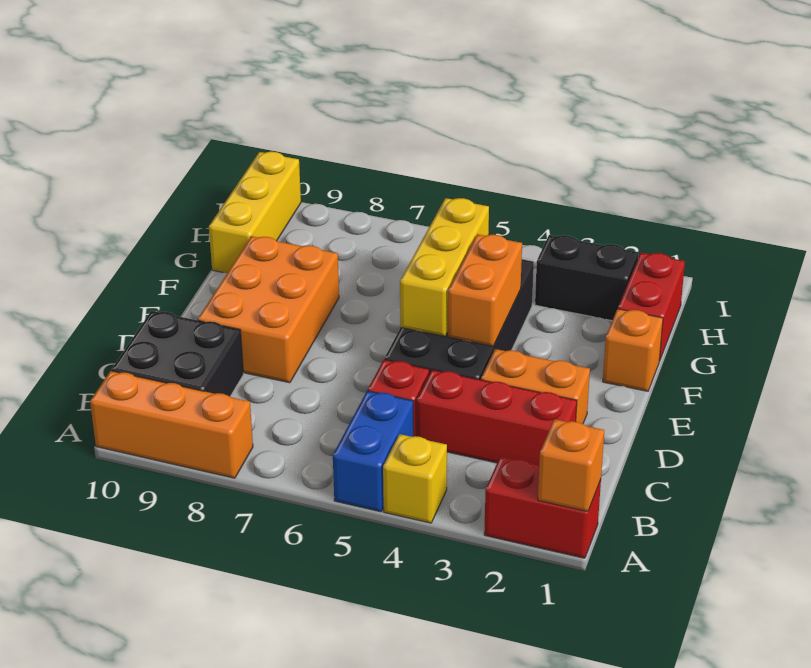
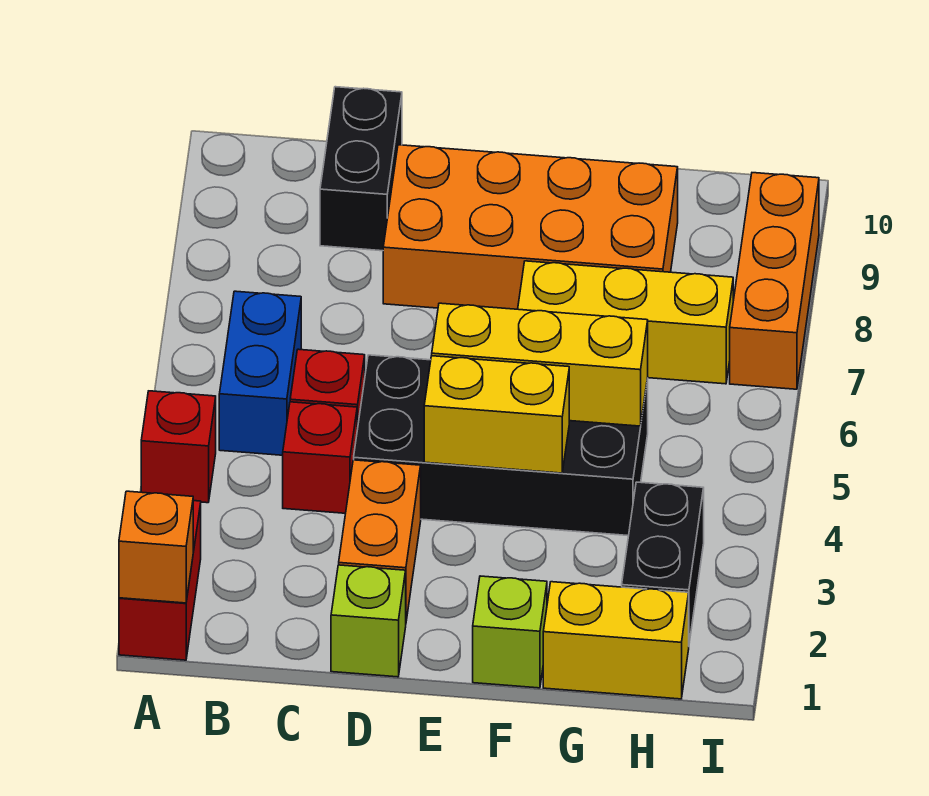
yellow 1x1 brick [383,434,447,523] -> red 1x1 brick [141,391,216,503]
blue 1x2 brick [333,391,414,512] -> blue 1x2 brick turned to [219,291,301,455]
orange 1x3 brick [90,371,253,478] -> orange 1x3 brick moved to [730,173,819,389]
black 2x2 brick [112,311,244,397] -> black 1x2 brick [320,87,402,251]
red 1x3 brick [417,370,577,465] -> red 1x1 brick [283,402,357,513]
none -> lime 1x1 brick [331,565,406,677]
orange 2x3 brick [198,236,339,383] -> orange 2x4 brick [383,145,678,309]
orange 1x2 brick [448,234,522,346] -> yellow 1x2 brick [424,356,569,473]
orange 1x1 brick [603,309,663,391] -> lime 1x1 brick [473,576,547,688]
red 1x2 brick [618,253,685,361] -> yellow 1x2 brick [543,582,689,699]
yellow 1x3 brick [209,152,301,273] -> yellow 1x3 brick moved to [518,261,733,384]

